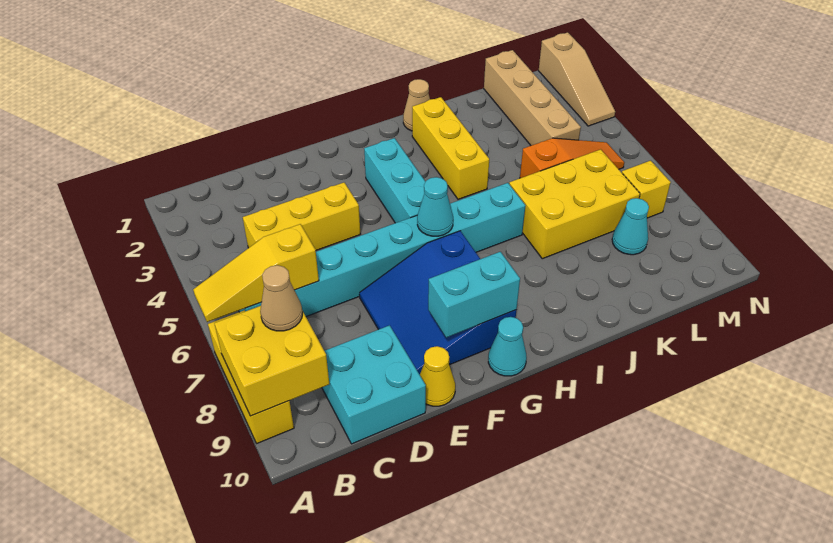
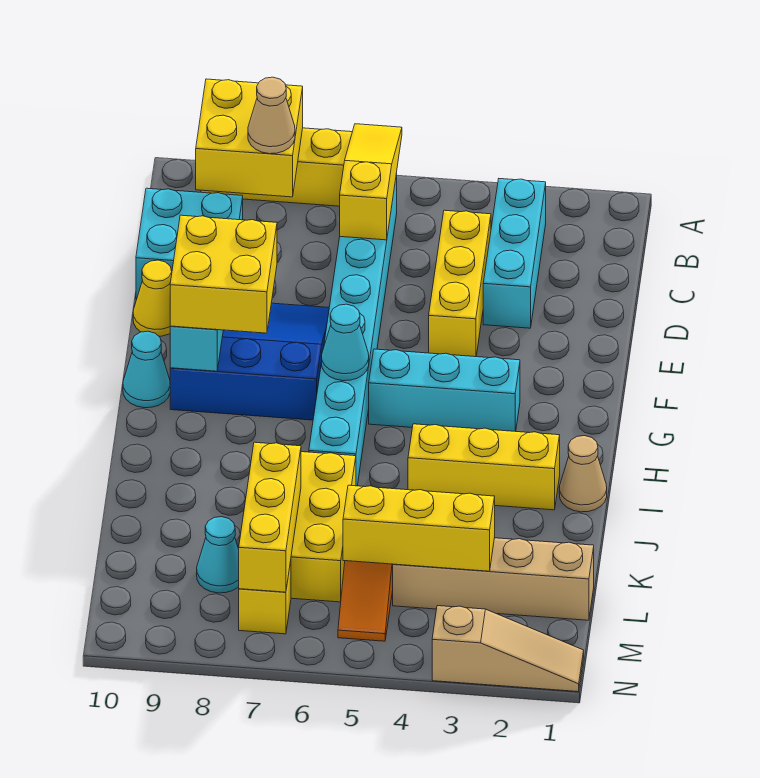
none -> cyan 1x3 brick [483,179,546,328]
none -> yellow 2x2 brick [170,215,277,333]
none -> yellow 1x3 brick [239,442,301,592]
none -> yellow 1x3 brick [343,485,495,571]
tan 1x3 slope [539,32,615,126] -> tan 1x3 slope turned to [432,606,584,692]

